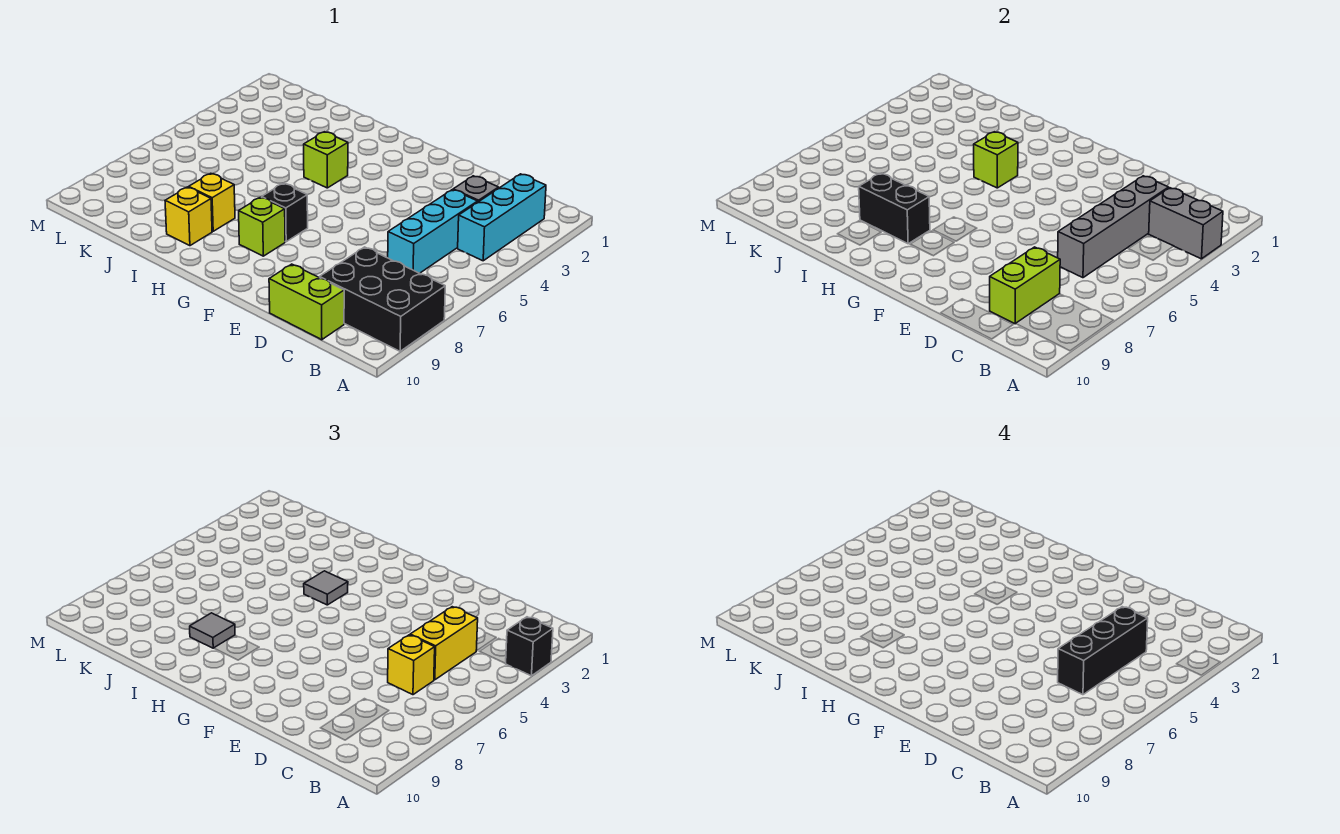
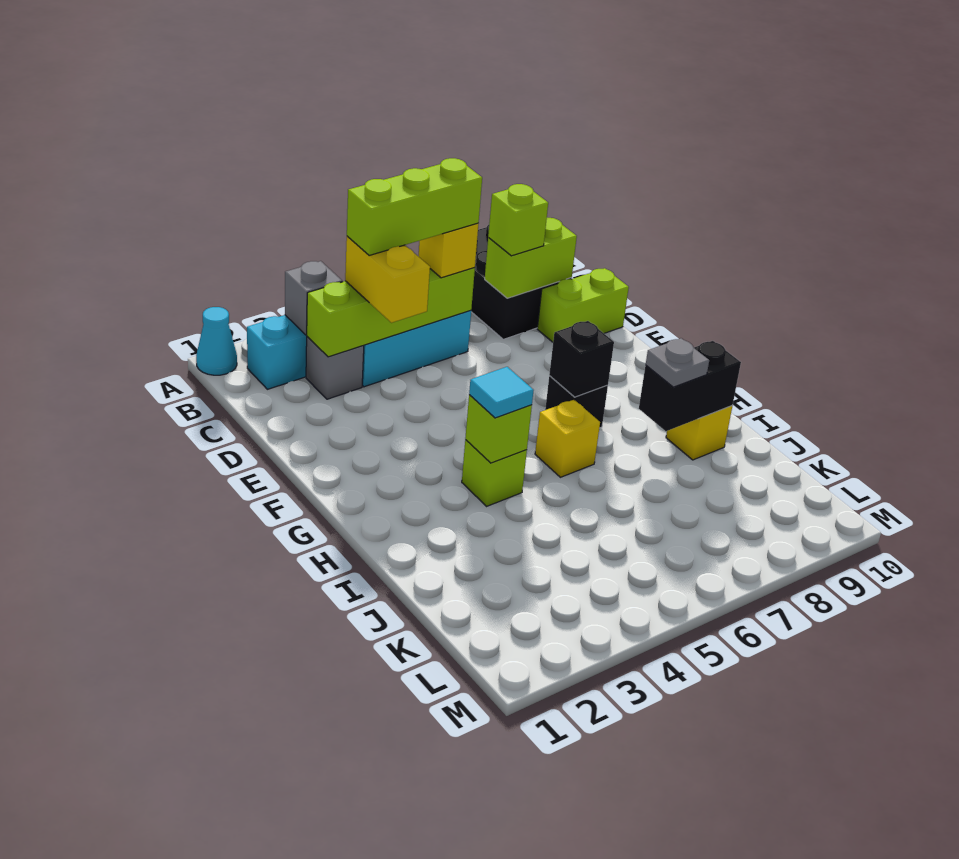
none -> cyan 1x1 cone [196,307,237,375]
grey 1x2 brick [1149,188,1223,259] -> grey 1x1 brick [285,261,342,335]
black 1x1 brick [505,617,553,676] -> black 1x1 brick moved to [549,321,614,397]
grey 1x4 brick [1058,176,1169,278] -> lime 1x4 brick [307,268,475,357]
yellow 1x2 brick [410,607,478,680] -> yellow 1x2 brick turned to [345,236,430,323]
black 1x3 brick [1058,607,1148,695] -> lime 1x3 brick [347,158,482,255]
lime 1x2 brick [269,264,344,340] -> lime 1x2 brick turned to [537,268,629,342]
lime 1x1 brick [239,197,285,256] -> lime 1x1 brick moved to [488,184,548,256]
grey 1x1 tile [304,571,348,605] -> cyan 1x1 tile [469,367,534,418]
black 1x2 brick [859,173,930,244] -> black 1x2 brick turned to [639,341,741,431]
yellow 1x1 brick [189,173,235,231] -> yellow 1x1 brick moved to [535,400,600,477]
grey 1x1 tile [190,613,235,648] -> grey 1x1 plate [646,338,709,387]

